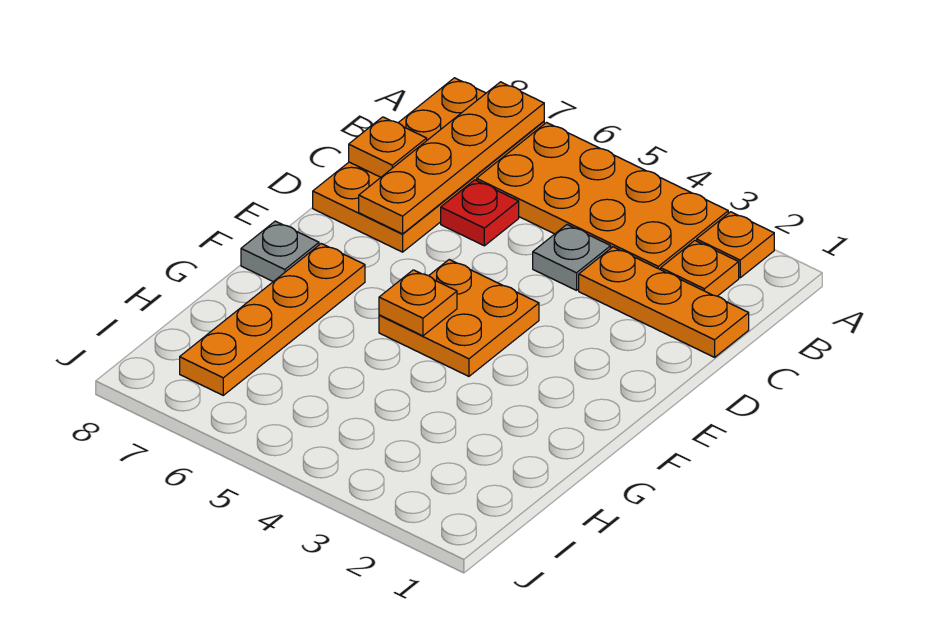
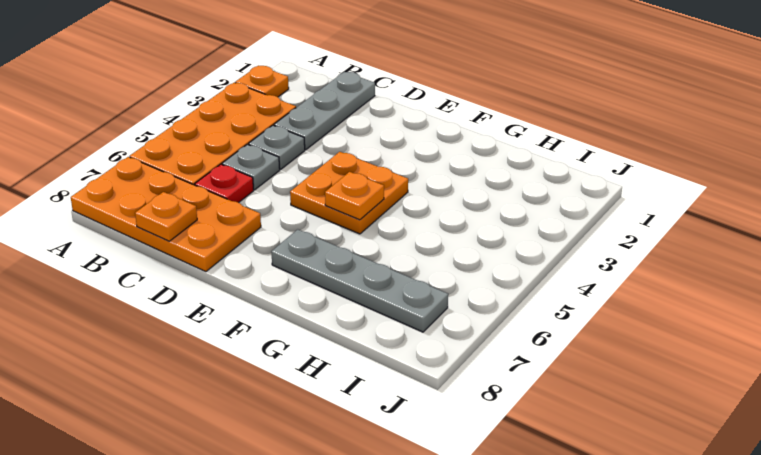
orange 1x4 plate [359,82,544,234] -> none
orange 1x1 plate [661,241,739,296] -> none
orange 1x3 plate [579,247,749,357] -> grey 1x3 plate [274,72,375,150]
orange 1x4 plate [180,244,365,395] -> grey 1x4 plate [271,229,448,332]
grey 1x1 plate [241,221,319,282] -> grey 1x1 plate moved to [222,144,280,190]

